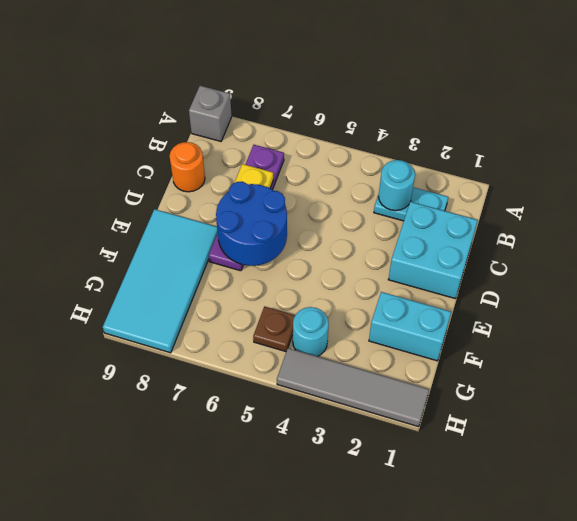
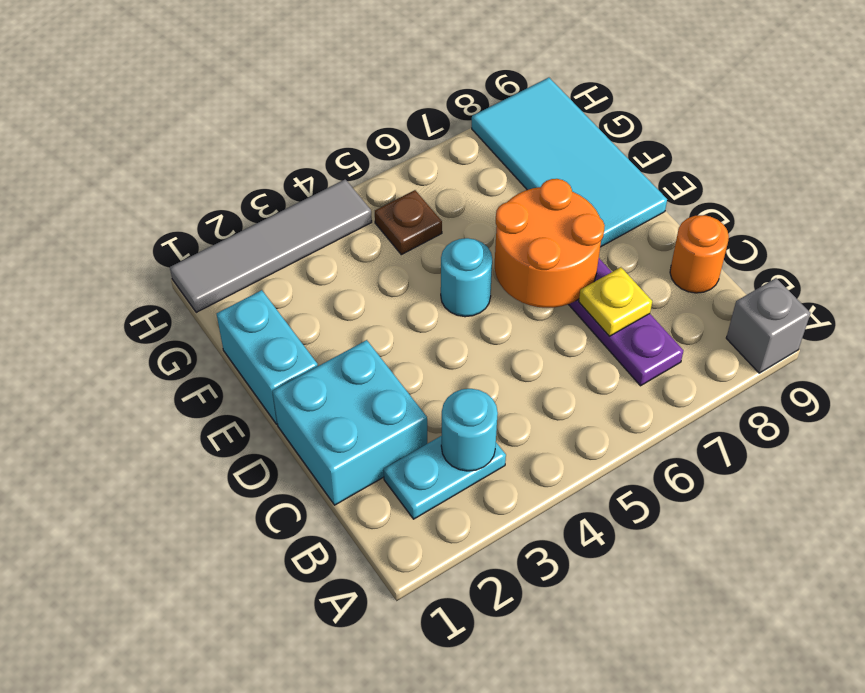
blue 2x2 round brick [216,182,287,266] -> orange 2x2 round brick [495,179,605,308]
cyan 1x2 brick [369,292,451,361] -> cyan 1x2 brick turned to [217,290,318,424]
cyan 1x1 round brick [293,307,329,356] -> cyan 1x1 round brick moved to [441,238,492,317]

